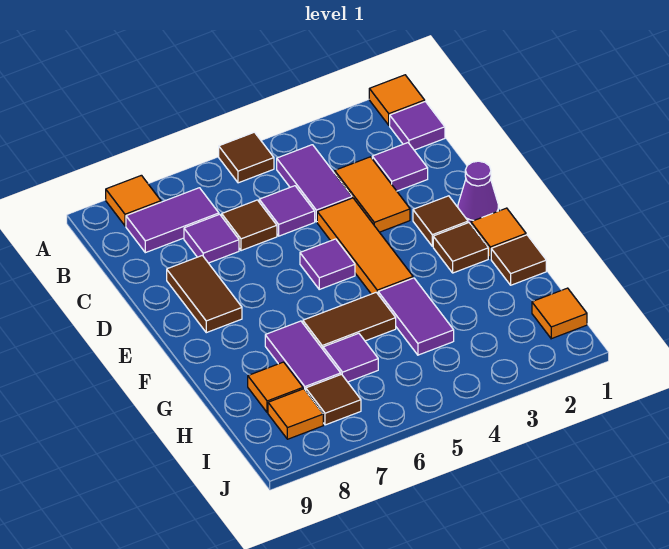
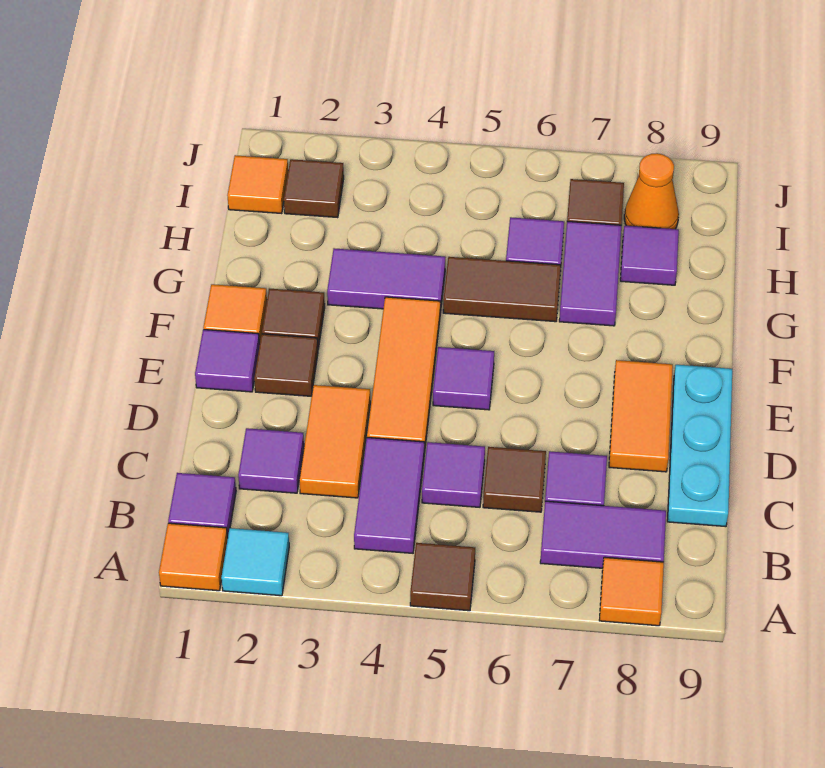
none -> cyan 1x1 tile [221,528,289,596]
none -> cyan 1x3 plate [667,365,732,527]
brown 1x2 tile [167,255,242,333] -> orange 1x2 tile [609,360,673,472]
purple 1x1 cone [458,161,498,224] -> purple 1x1 tile [195,330,260,392]
brown 1x1 tile [491,235,546,285] -> brown 1x1 tile moved to [284,159,344,218]
purple 1x2 tile [378,278,454,355] -> purple 1x2 tile turned to [327,248,446,313]
orange 1x1 tile [248,362,303,413] -> purple 1x1 tile [620,226,679,285]
orange 1x1 tile [268,389,323,439] -> orange 1x1 cone [624,153,679,229]

